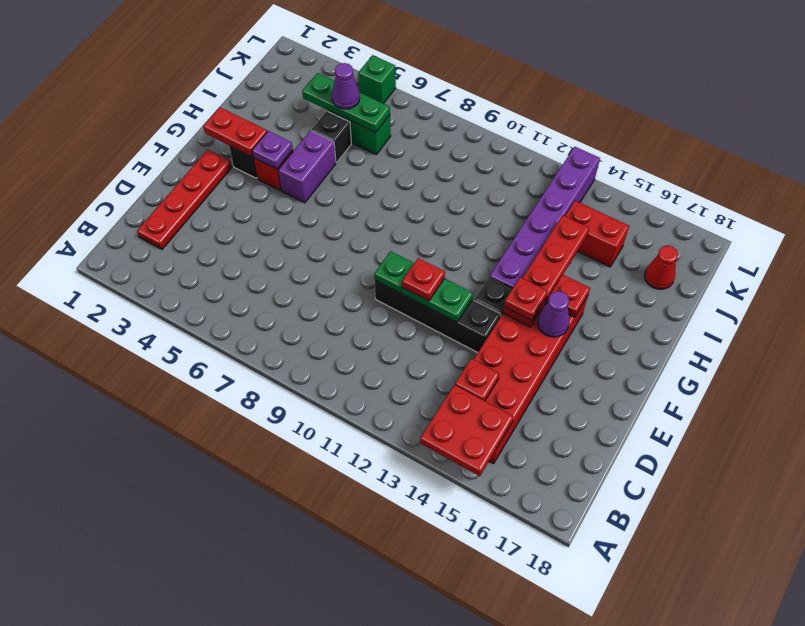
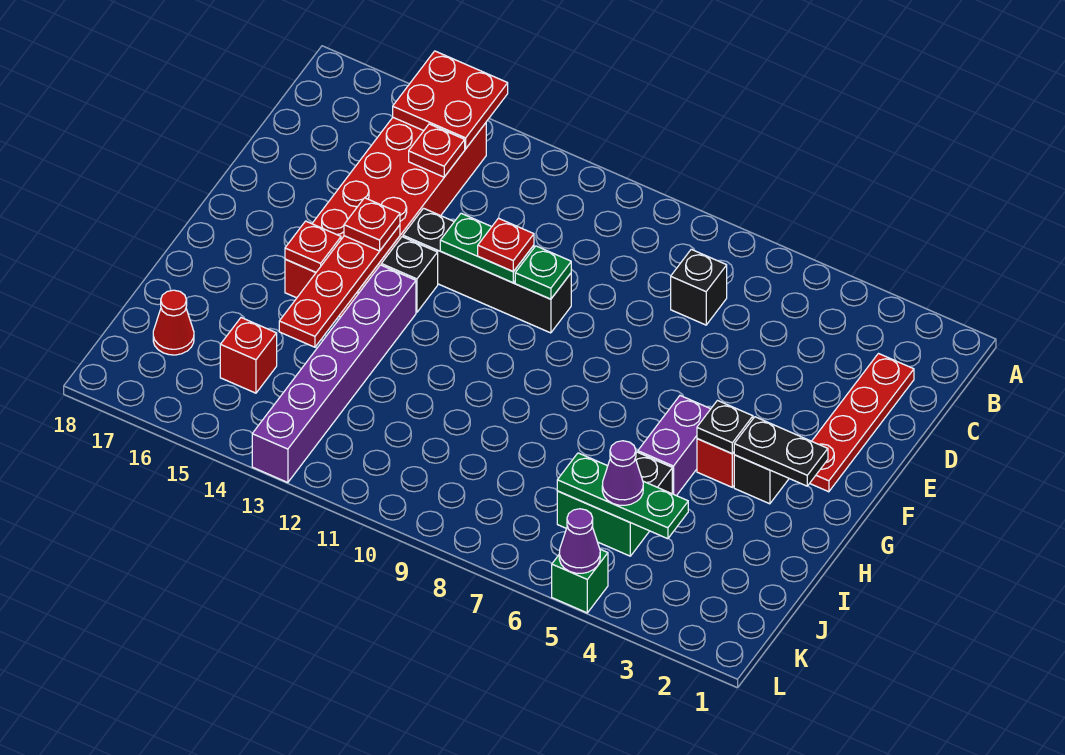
none -> black 1x1 brick [671,249,727,325]
purple 1x1 cone [538,291,569,337] -> purple 1x1 cone moved to [559,509,600,573]
red 1x2 plate [203,107,267,157] -> black 1x2 plate [734,417,828,486]
purple 1x1 plate [252,131,293,169] -> black 1x1 plate [697,401,753,454]
red 1x2 brick [565,201,629,267] -> red 1x1 brick [220,318,277,393]

